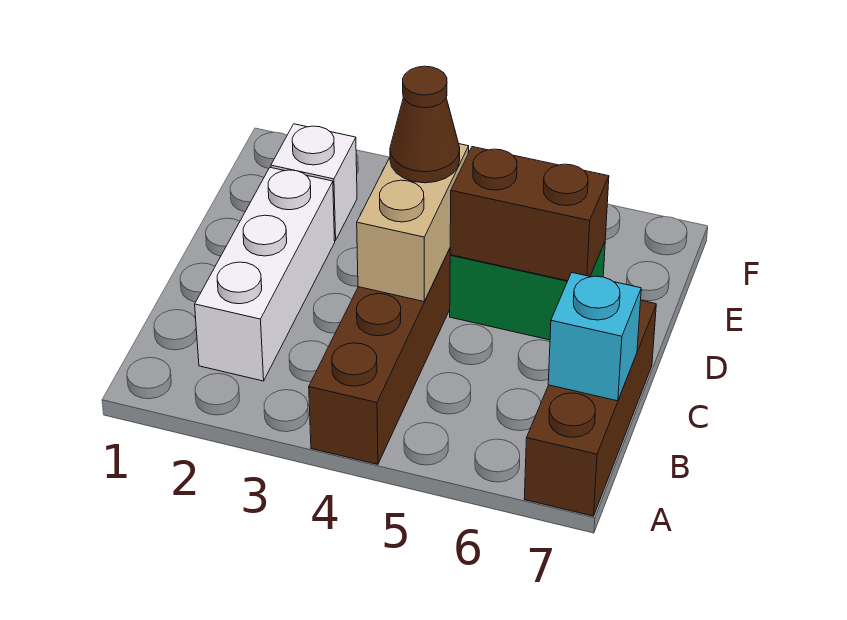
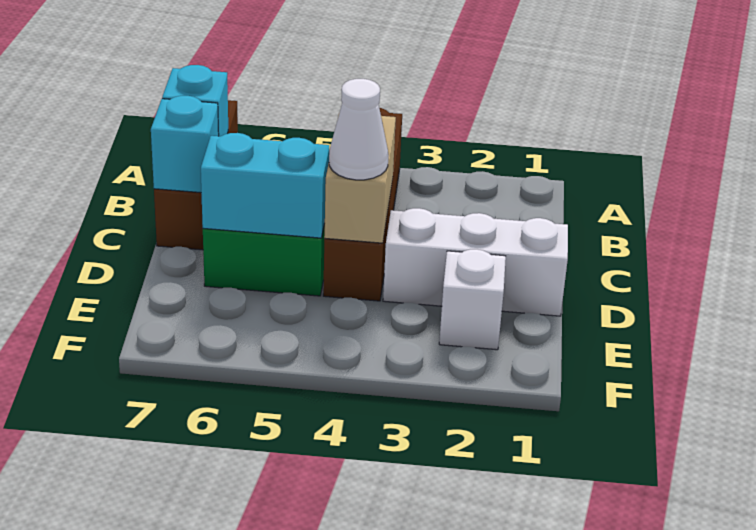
white 1x3 brick [195,167,335,381] -> white 1x3 brick turned to [383,208,568,316]
none -> cyan 1x1 brick [151,96,219,193]
brown 1x1 cone [390,66,460,183] -> white 1x1 cone [329,79,389,180]
brown 1x2 brick [450,147,609,281] -> cyan 1x2 brick [201,133,329,238]

